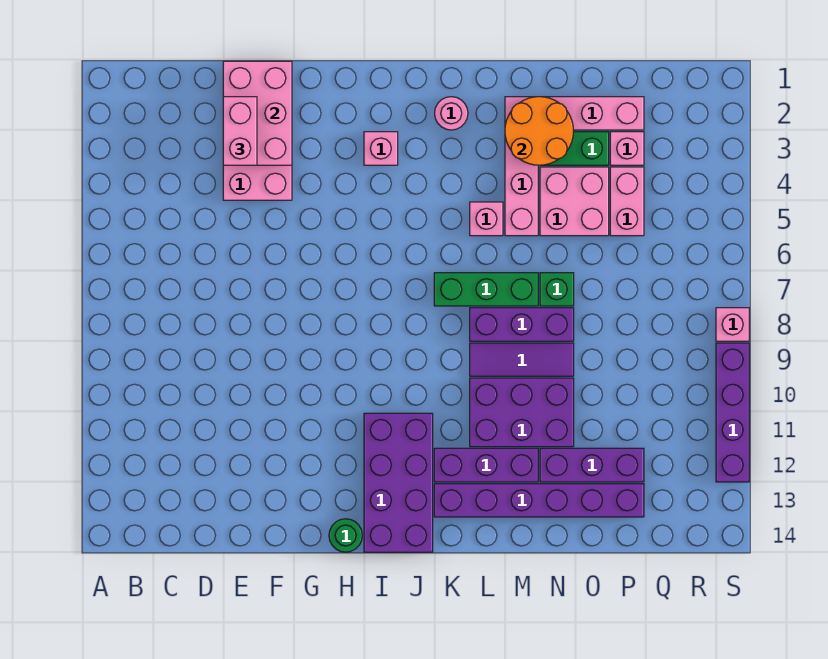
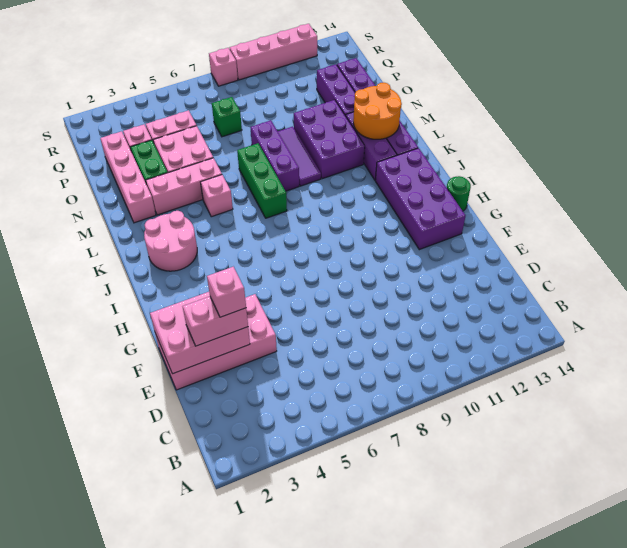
pink 1x1 brick [364,132,398,165] -> pink 1x1 brick moved to [207,267,246,317]
purple 2x4 brick [364,413,433,552] -> purple 2x4 brick turned to [375,148,465,250]
pink 1x1 round brick [435,97,468,130] -> pink 2x2 round brick [144,211,197,271]
orange 2x2 round brick [505,97,574,165] -> orange 2x2 round brick moved to [353,83,402,139]
green 1x1 brick [540,273,574,306] -> green 1x1 brick moved to [212,97,242,137]
purple 1x4 brick [716,343,749,482] -> pink 1x4 brick [230,24,317,80]

